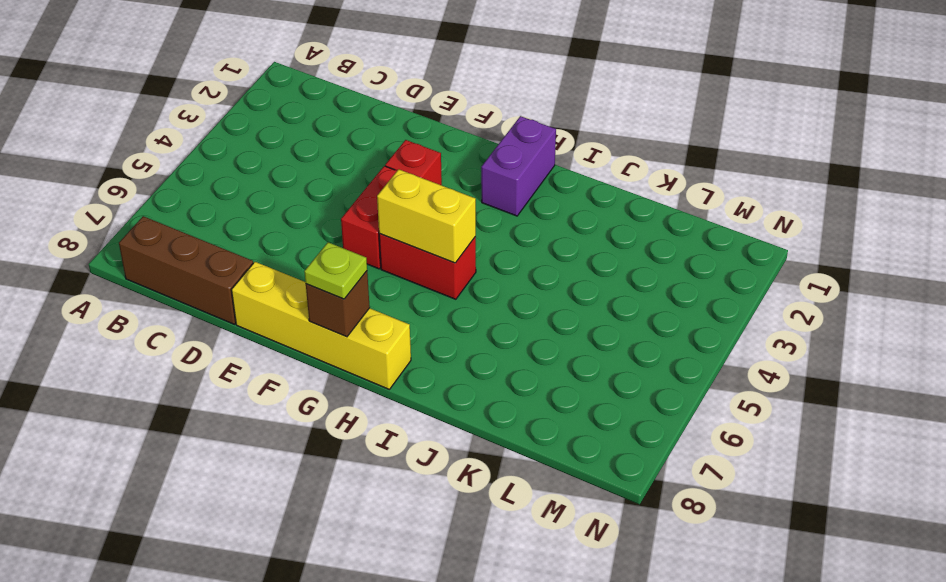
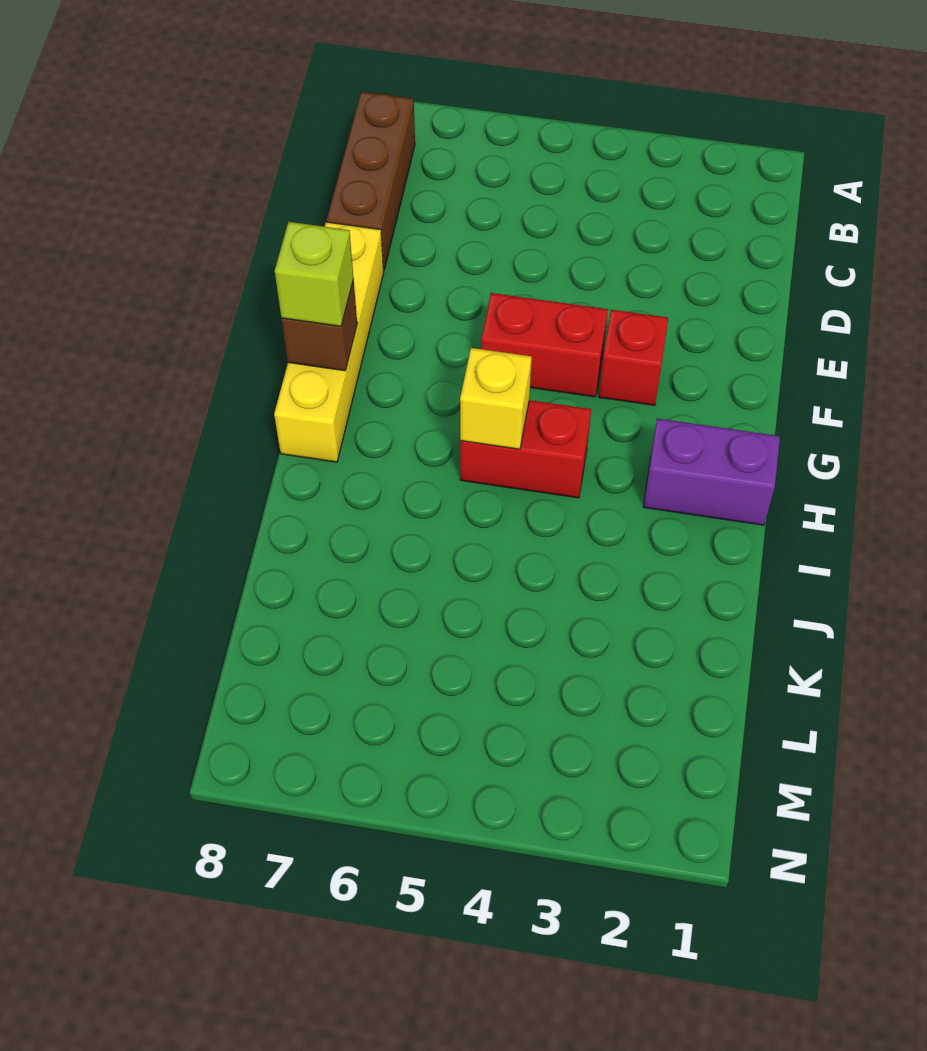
red 1x2 brick [379,234,476,299] -> red 1x2 brick turned to [460,400,591,498]
yellow 1x2 brick [377,169,476,263] -> yellow 1x1 brick [460,348,532,449]
lime 1x1 plate [304,242,367,299] -> lime 1x1 brick [275,222,353,326]

